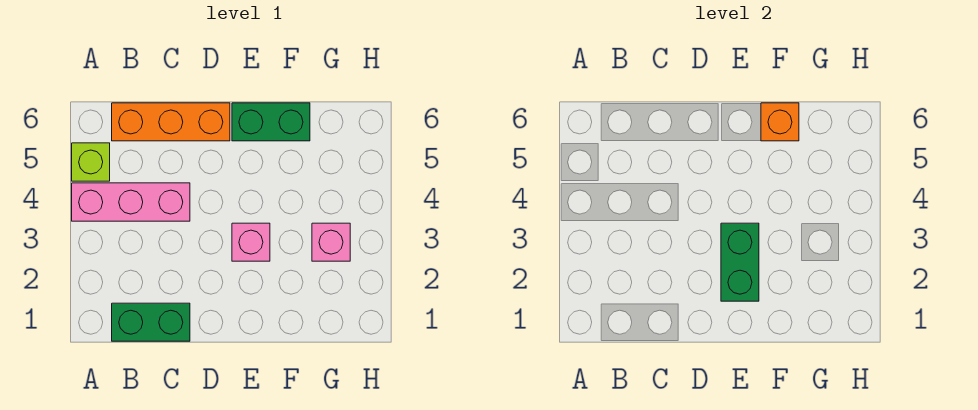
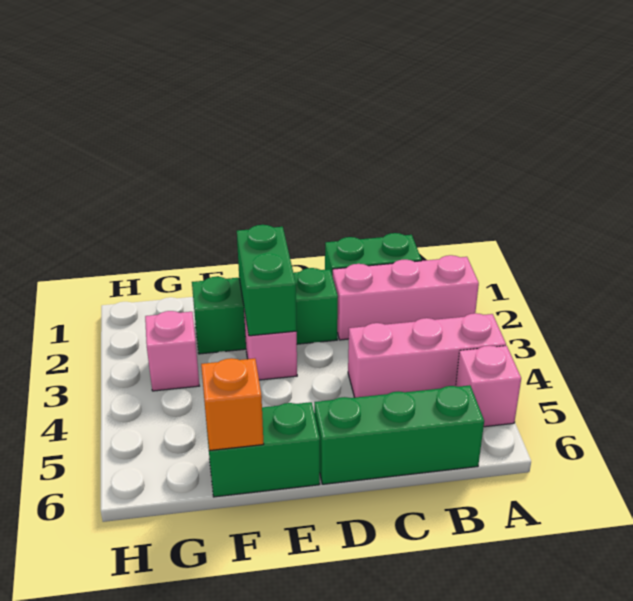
none -> pink 1x3 brick [333,255,479,340]
lime 1x1 brick [72,143,110,181] -> pink 1x1 brick [456,346,521,427]
orange 1x3 brick [112,103,230,141] -> green 1x3 brick [314,385,484,484]
none -> green 1x3 brick [192,268,338,354]

